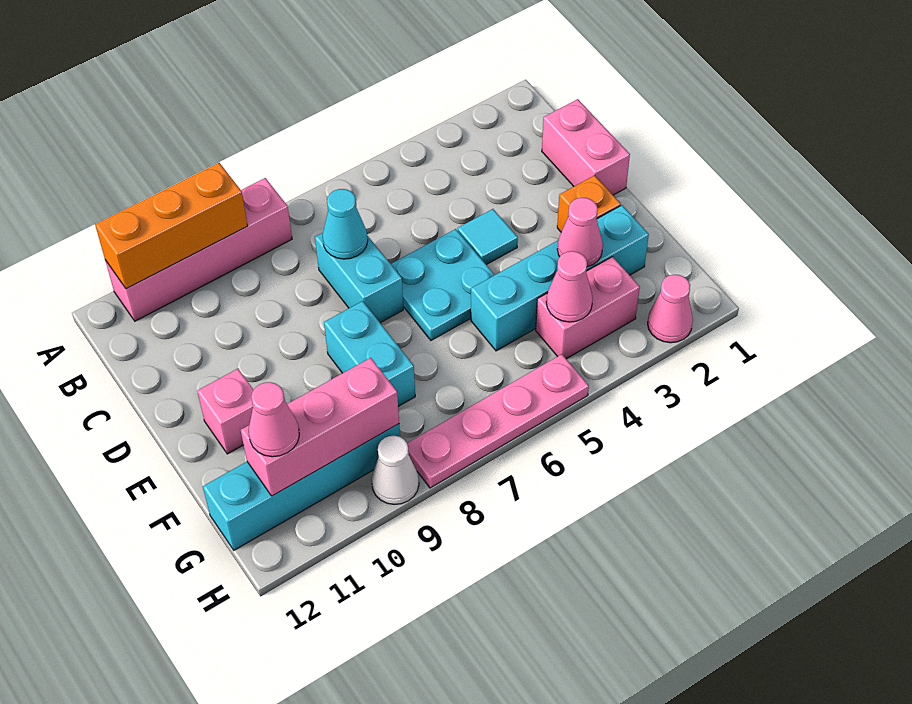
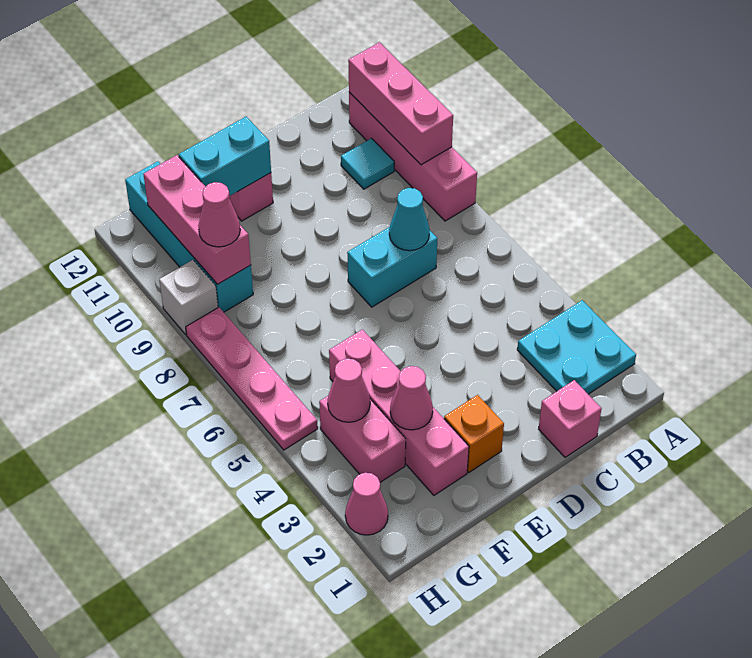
orange 1x3 brick [95,163,248,289] -> pink 1x3 brick [348,42,453,165]
pink 1x2 brick [542,99,630,195] -> pink 1x1 brick [539,380,602,457]
cyan 1x1 tile [458,209,518,265] -> cyan 1x1 tile moved to [341,138,394,189]
cyan 2x2 plate [391,229,494,340] -> cyan 2x2 plate moved to [517,300,636,394]
cyan 1x2 brick [324,301,415,406] -> cyan 1x2 brick moved to [179,117,271,196]
cyan 1x4 brick [471,205,649,351] -> pink 1x4 brick [329,329,469,495]
pink 1x1 cone [249,382,299,457] -> pink 1x1 cone moved to [198,182,240,247]
white 1x1 cone [372,436,419,505] -> white 1x1 brick [159,260,218,335]

